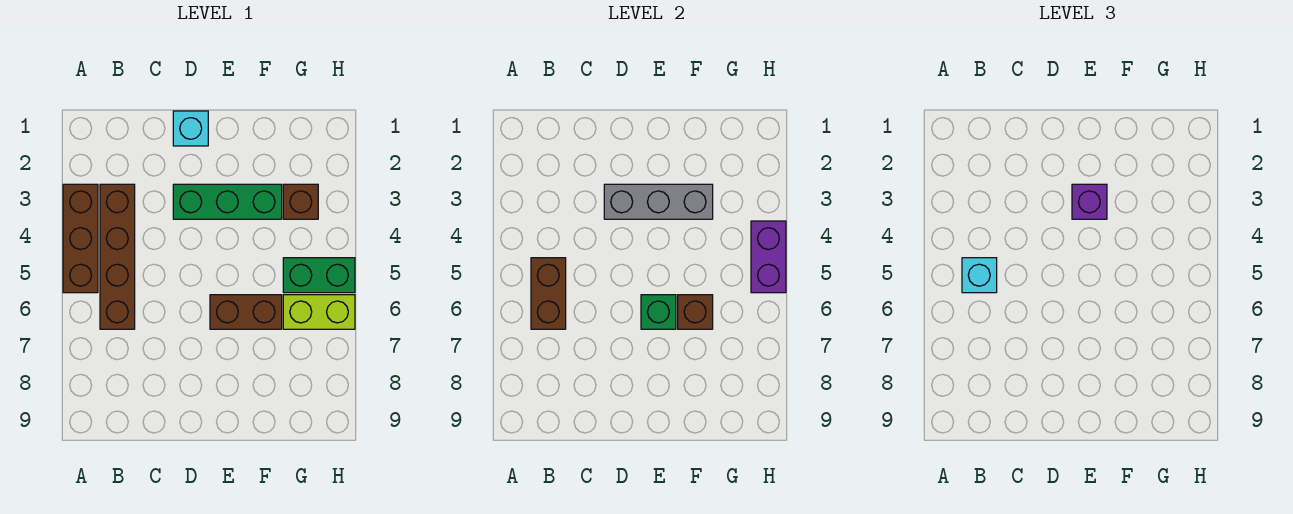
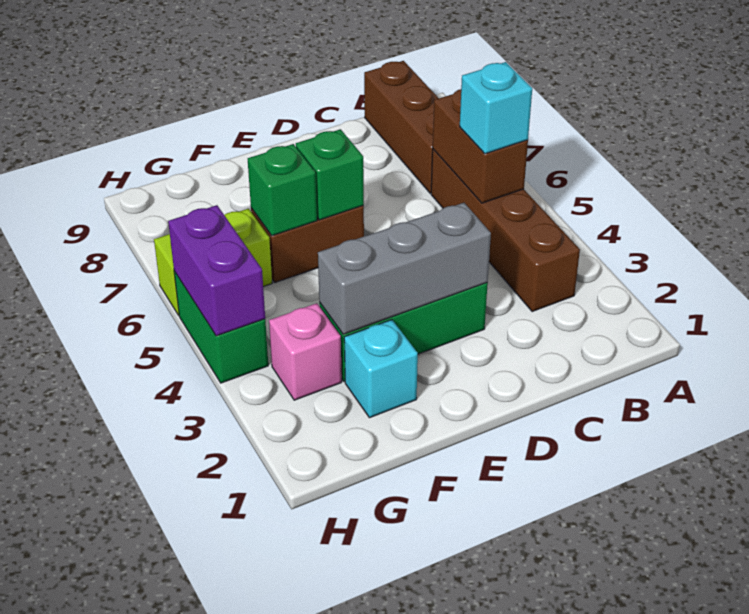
brown 1x3 brick [63,184,98,293] -> brown 1x3 brick moved to [364,61,439,193]
cyan 1x1 brick [173,111,208,146] -> cyan 1x1 brick moved to [344,320,418,418]
purple 1x1 brick [1072,184,1107,219] -> none
brown 1x1 brick [678,295,713,329] -> green 1x1 brick [248,144,317,236]
brown 1x1 brick [283,184,318,219] -> pink 1x1 brick [269,303,342,400]
green 1x2 brick [283,258,355,293] -> green 1x2 brick turned to [174,271,268,383]

